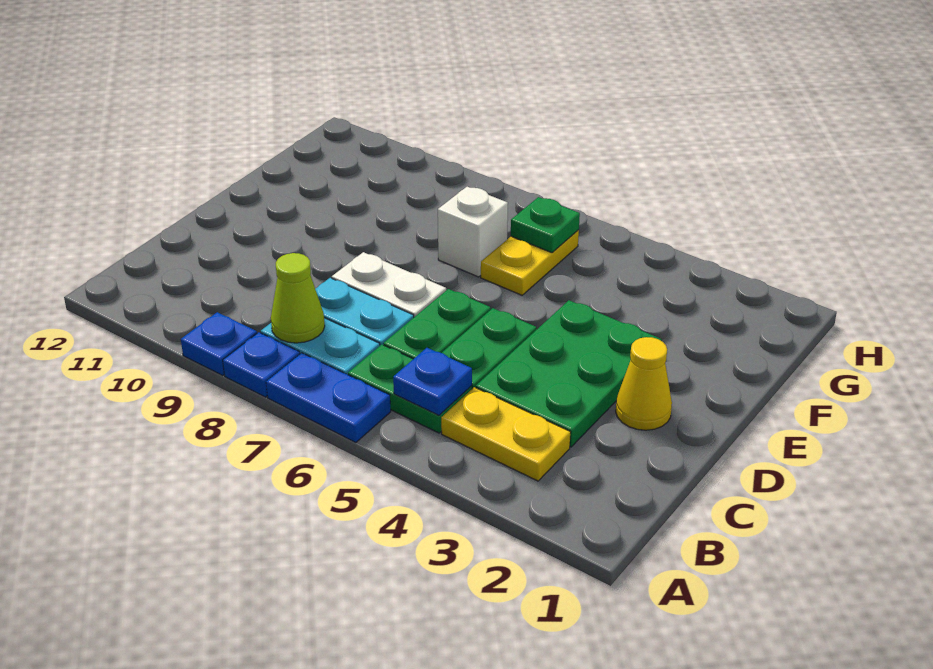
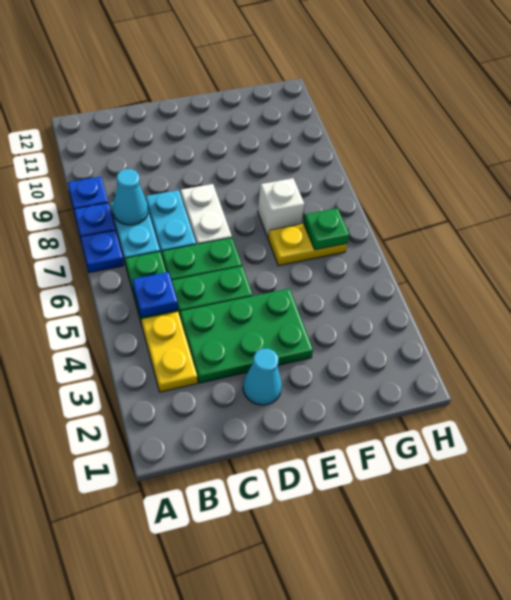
blue 1x2 plate [266,353,391,443] -> blue 1x1 plate [81,230,124,273]
lime 1x1 cone [271,253,325,343] -> cyan 1x1 cone [113,169,148,225]
yellow 1x1 cone [616,337,672,430] -> cyan 1x1 cone [243,349,282,405]

